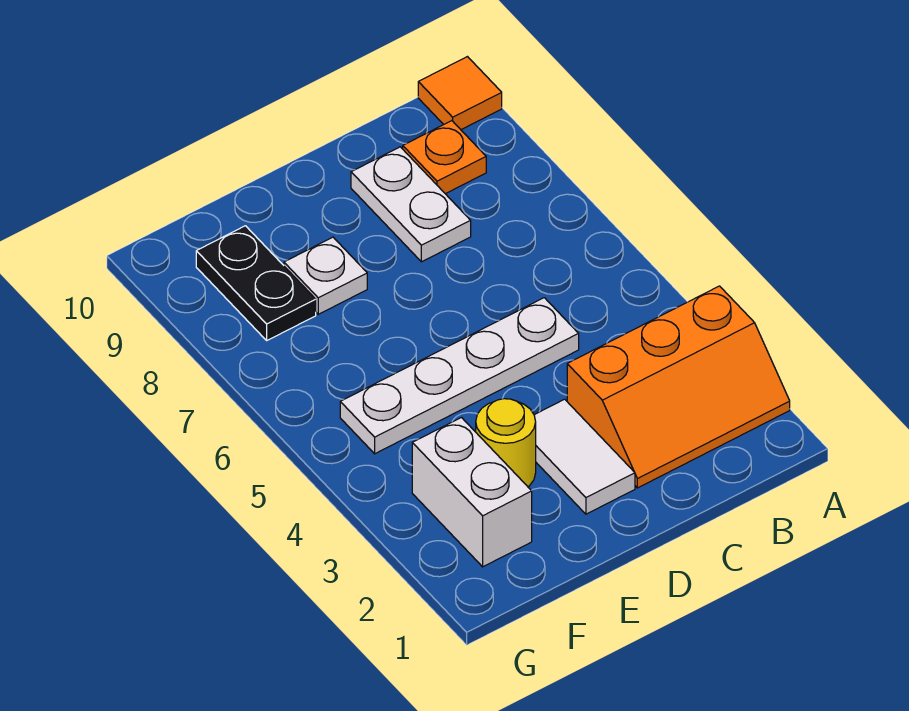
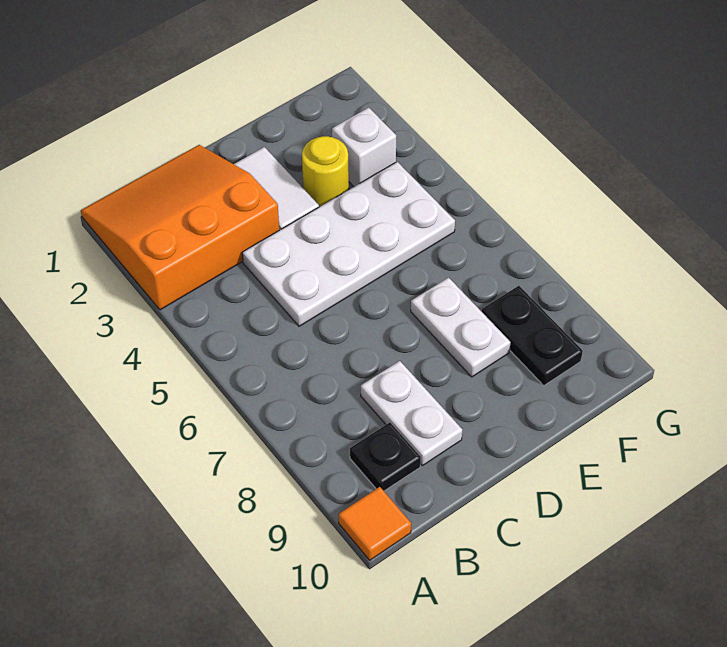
orange 2x3 slope [567,286,790,488] -> orange 3x3 slope [81,145,279,310]
orange 1x1 plate [403,121,486,194] -> black 1x1 plate [350,423,421,491]
white 1x4 plate [340,298,579,454] -> white 2x4 plate [242,162,455,326]
white 1x1 plate [284,237,367,314] -> white 1x2 plate [411,278,511,377]
white 1x2 brick [412,418,532,567] -> white 1x1 brick [332,107,396,187]

